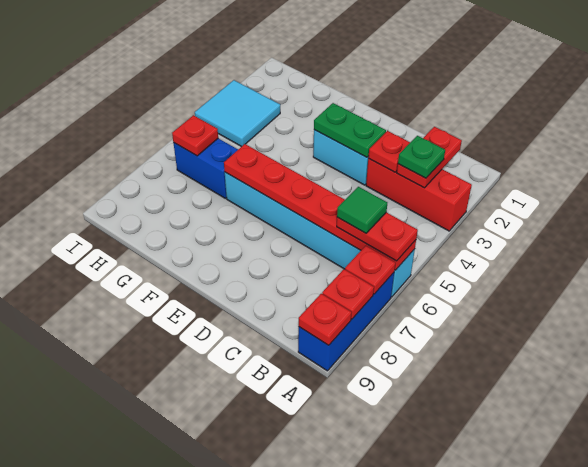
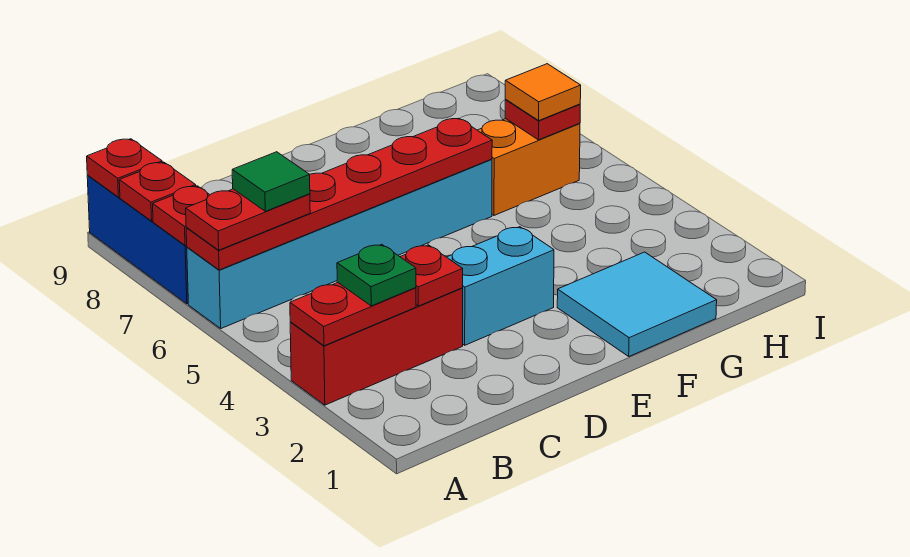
red 1x2 plate [397,127,462,188] -> red 1x2 plate turned to [290,283,416,346]
green 1x2 plate [314,103,386,157] -> none
blue 1x2 brick [174,138,238,198] -> orange 1x2 brick [478,119,580,215]
cyan 2x2 tile [195,80,280,147] -> cyan 2x2 tile moved to [557,252,717,356]
none -> orange 1x1 tile [505,64,581,120]

